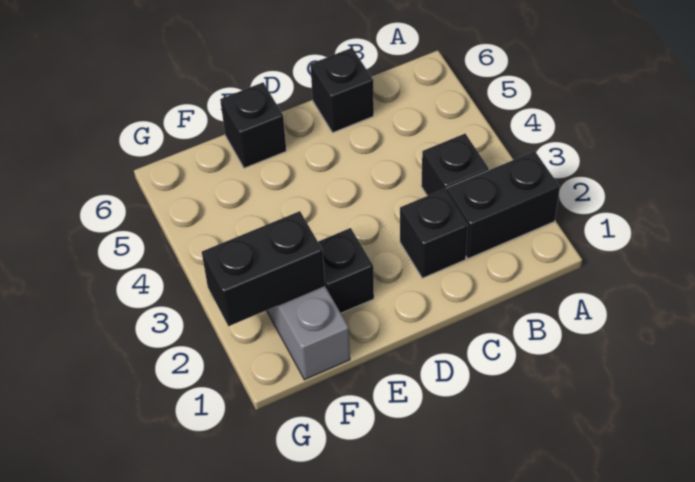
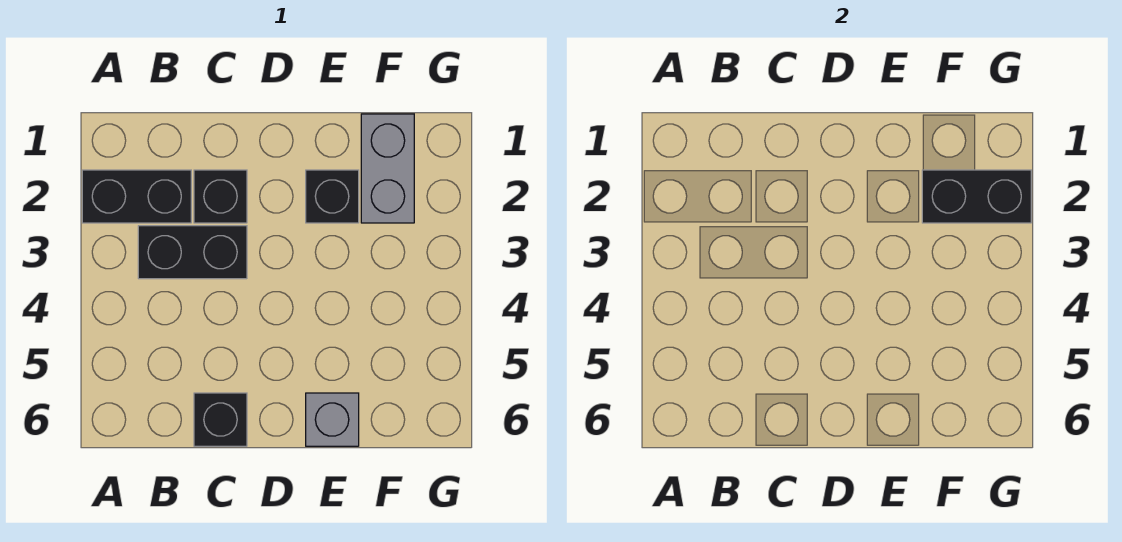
black 1x1 brick [421,134,489,196] -> black 1x2 brick [138,226,247,279]
black 1x1 brick [220,83,286,168] -> grey 1x1 brick [306,393,359,446]

